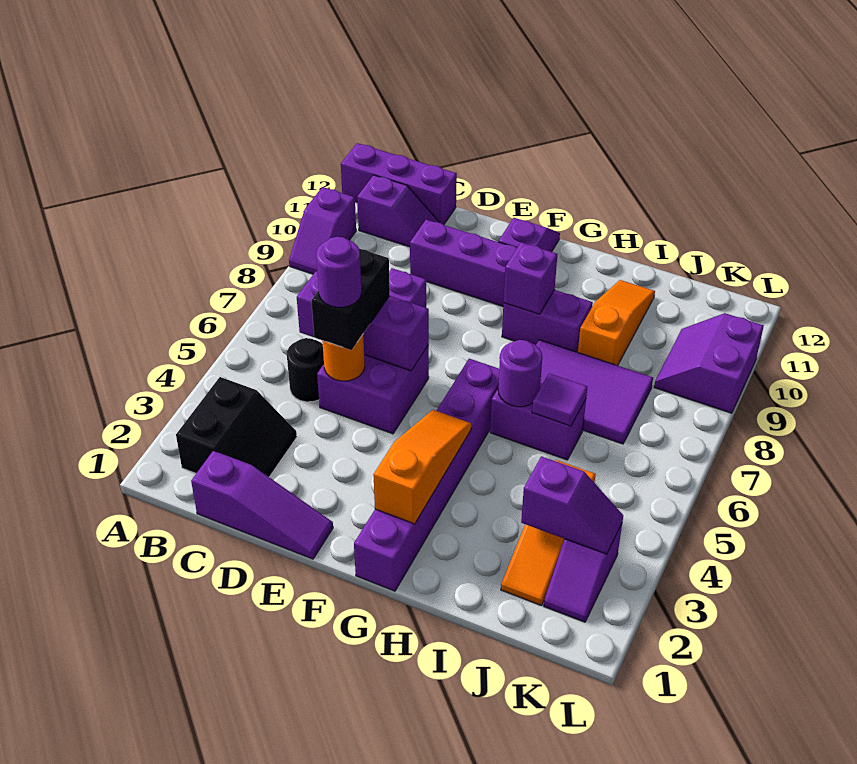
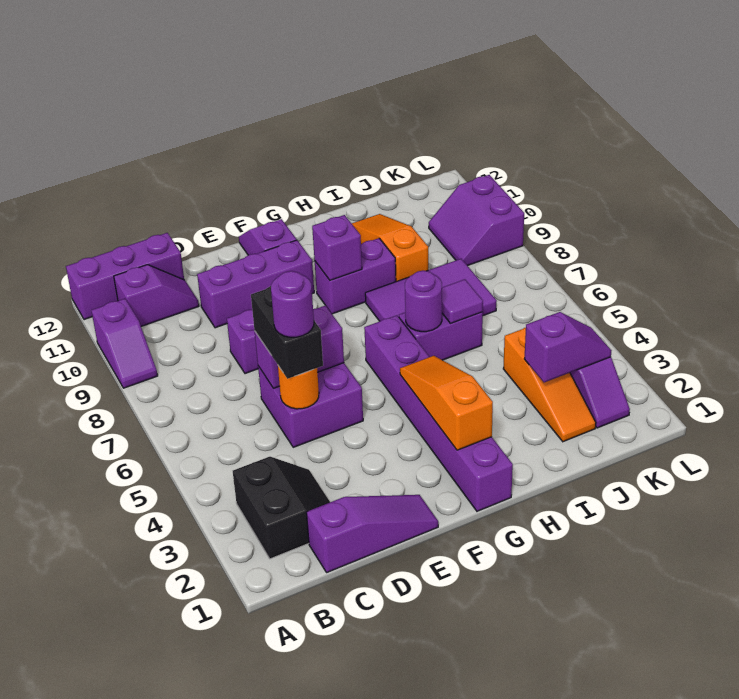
black 1x1 round brick [287,338,324,402] -> none
purple 1x3 brick [297,272,429,371] -> purple 1x2 brick [255,305,344,388]

